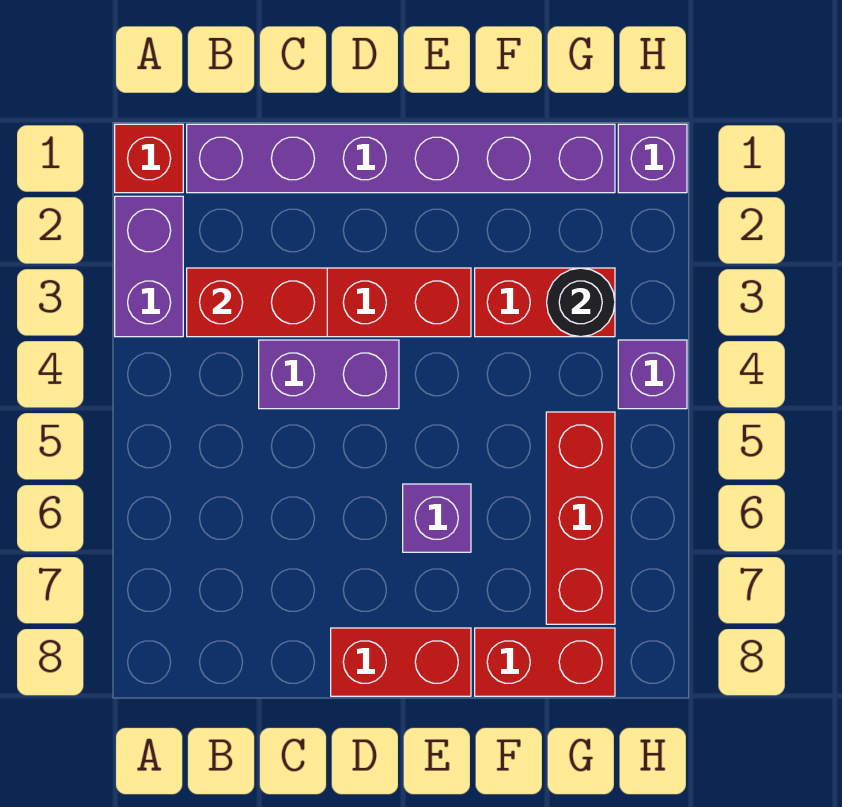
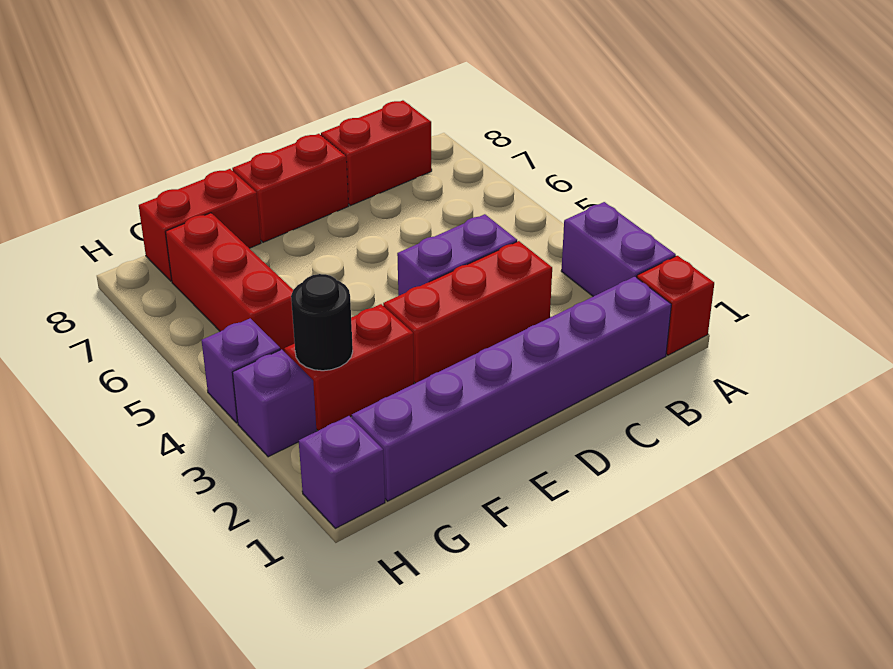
red 1x2 brick [187,268,327,337] -> red 1x2 brick moved to [321,100,432,205]
purple 1x1 brick [403,484,471,552] -> purple 1x1 brick moved to [232,349,317,457]

